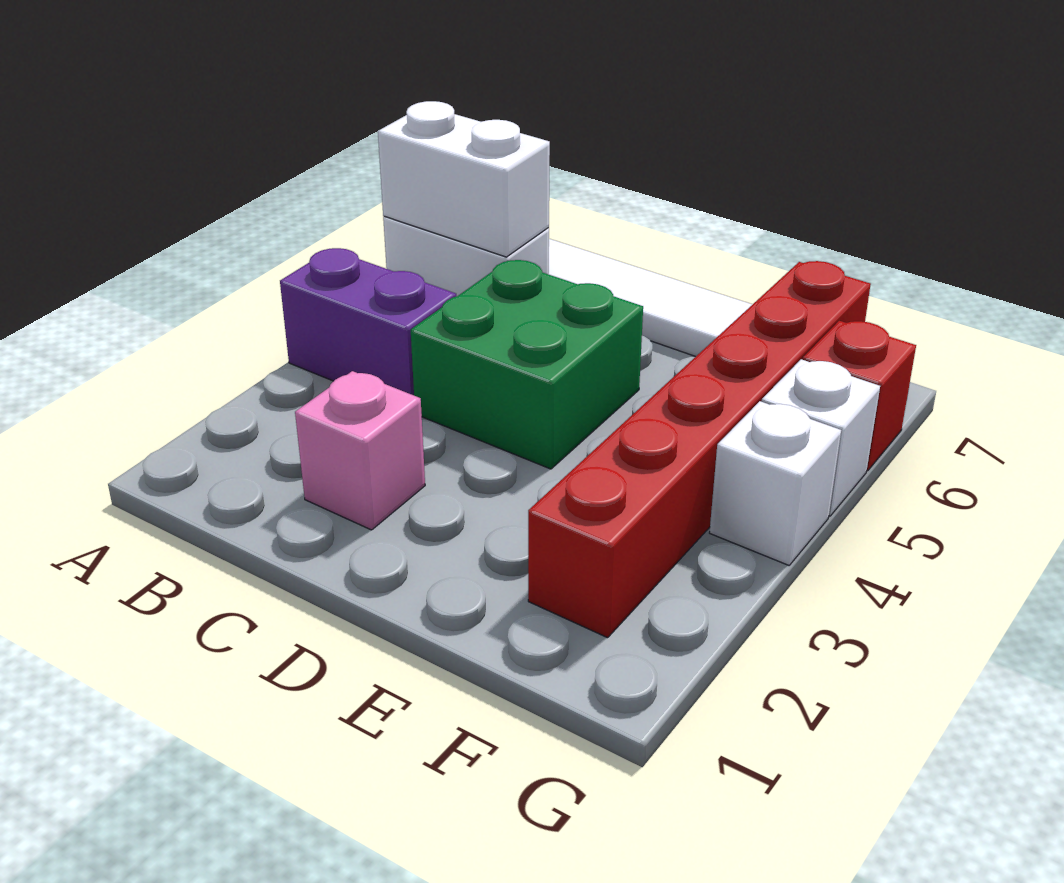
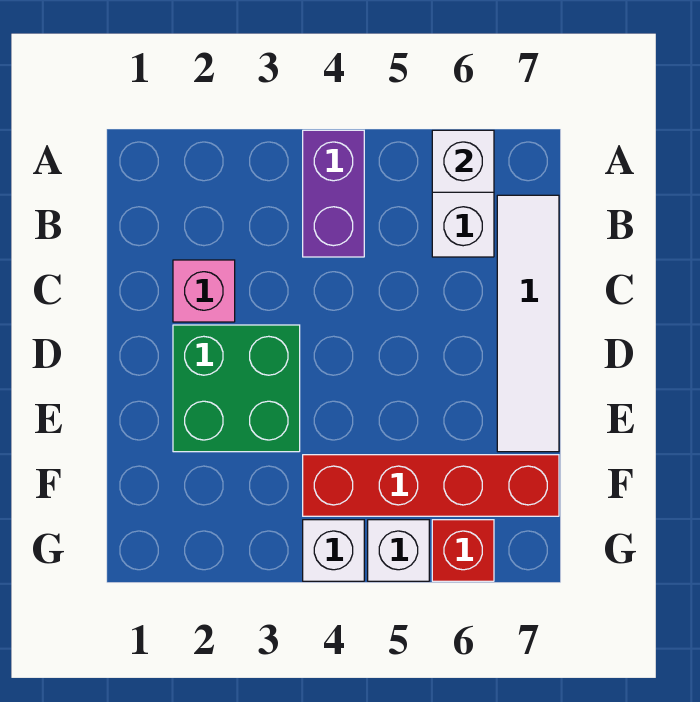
white 1x2 brick [378,101,550,257] -> white 1x1 brick [432,130,494,192]
green 2x2 brick [411,260,643,469] -> green 2x2 brick moved to [173,325,300,452]
red 1x6 brick [528,261,871,638] -> red 1x4 brick [303,455,559,516]

